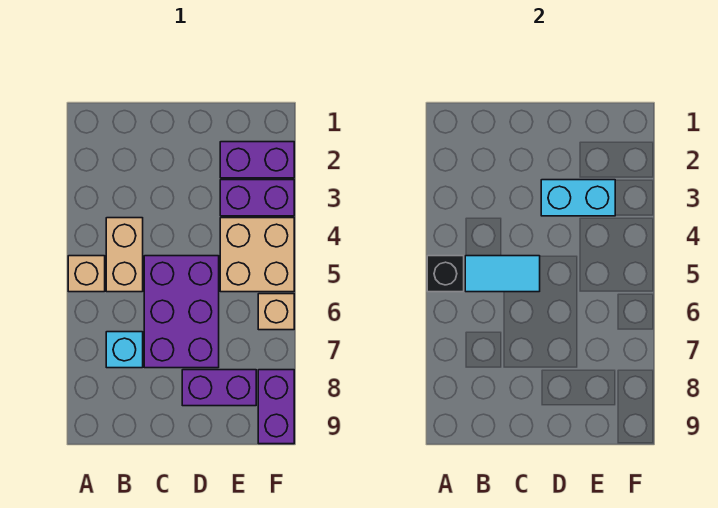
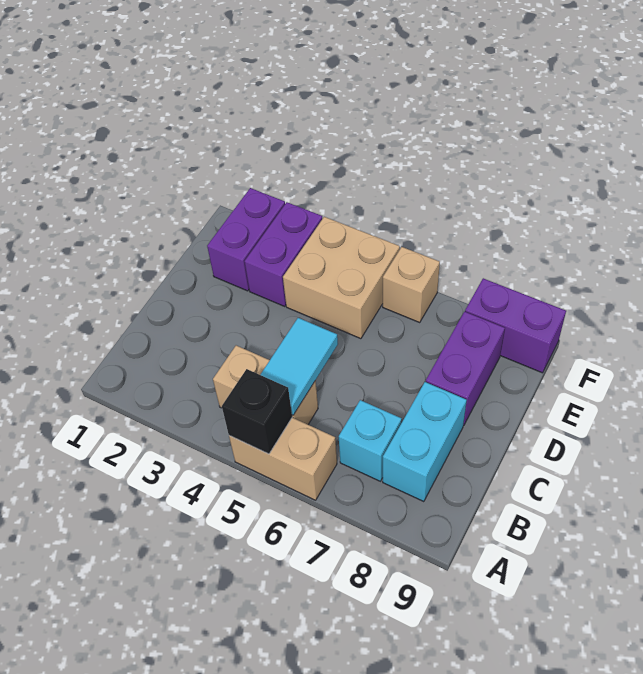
tan 1x1 brick [68,256,105,292] -> tan 1x2 brick [229,418,337,500]
purple 2x3 brick [144,256,219,368] -> none
cyan 1x2 brick [541,180,615,216] -> cyan 1x2 brick moved to [383,382,467,502]

